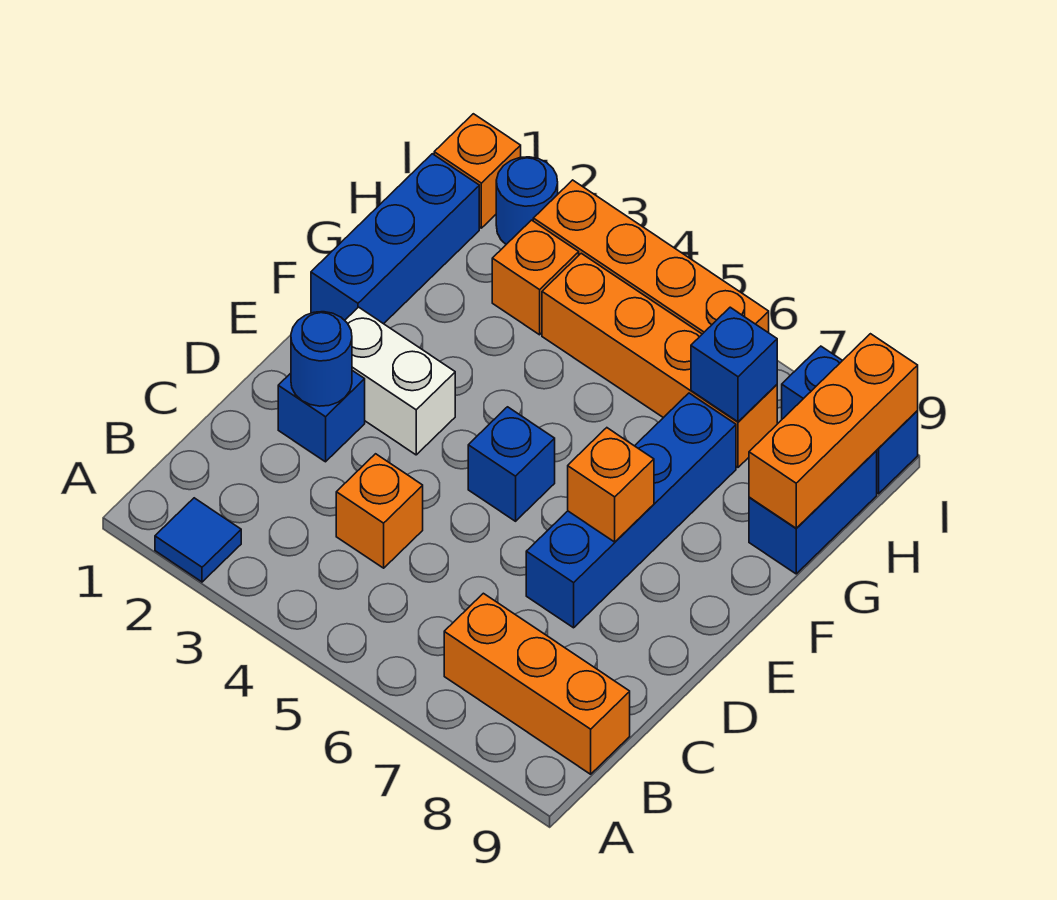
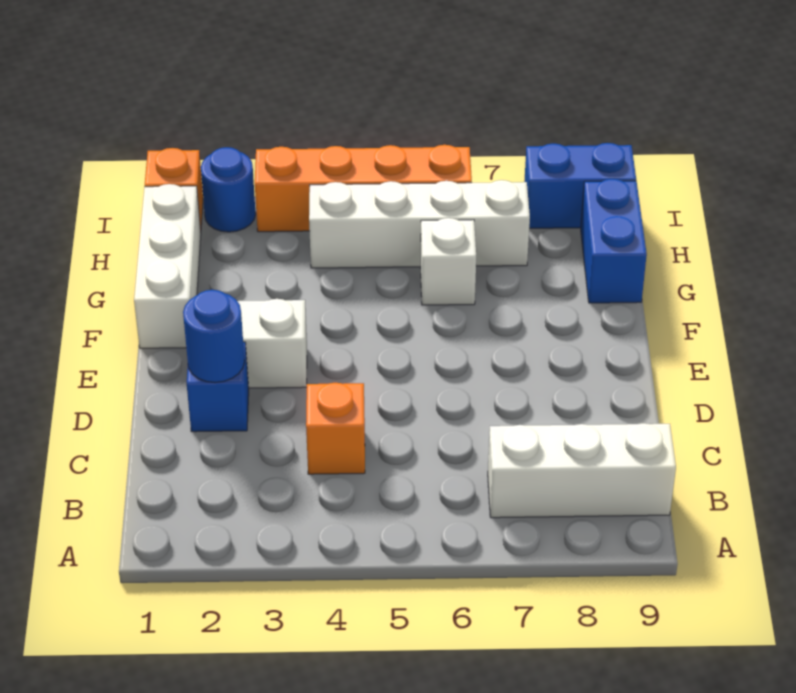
blue 1x1 tile [155,498,241,582] -> none
orange 1x3 brick [444,593,630,774] -> white 1x3 brick [488,423,676,518]
blue 1x4 brick [526,393,736,628] -> none
blue 1x1 brick [468,407,555,521] -> none
orange 1x1 brick [568,428,654,542] -> none
blue 1x3 brick [311,154,479,324] -> white 1x3 brick [134,184,201,348]
none -> white 1x1 brick [421,218,476,305]
orange 1x3 brick [749,334,918,528] -> none
orange 1x1 brick [492,220,579,335] -> none
orange 1x4 brick [542,253,777,467] -> white 1x4 brick [309,180,530,268]
blue 1x1 brick [691,307,777,422] -> none

